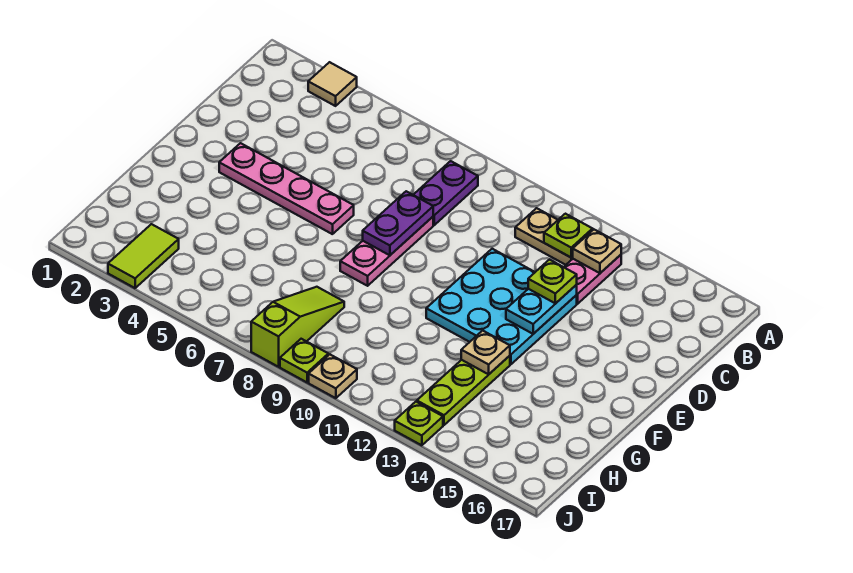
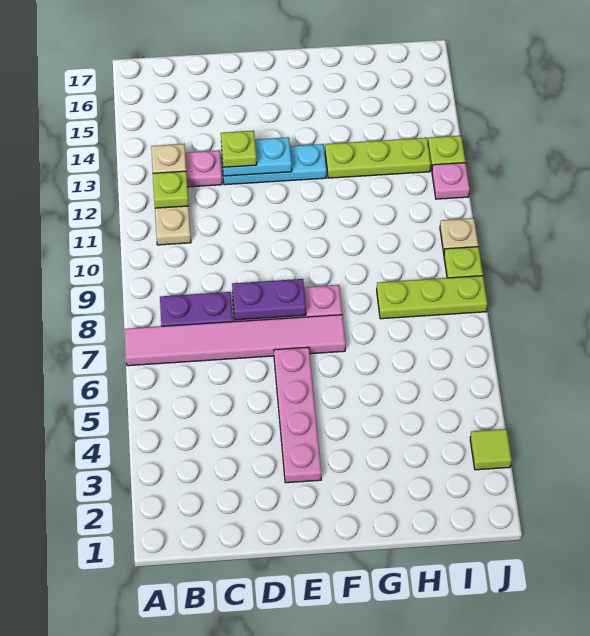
tan 1x1 tile [308,62,357,106] -> none
none -> pink 1x6 tile [125,315,346,366]
cyan 3x3 plate [426,249,577,364] -> cyan 1x3 plate [222,144,327,185]
tan 1x1 plate [461,331,510,374] -> none
lime 1x3 slope [251,287,344,367] -> lime 1x3 plate [377,276,487,319]
lime 1x2 tile [108,224,179,288] -> lime 1x1 tile [470,429,512,470]
none -> pink 1x1 plate [432,163,470,199]

